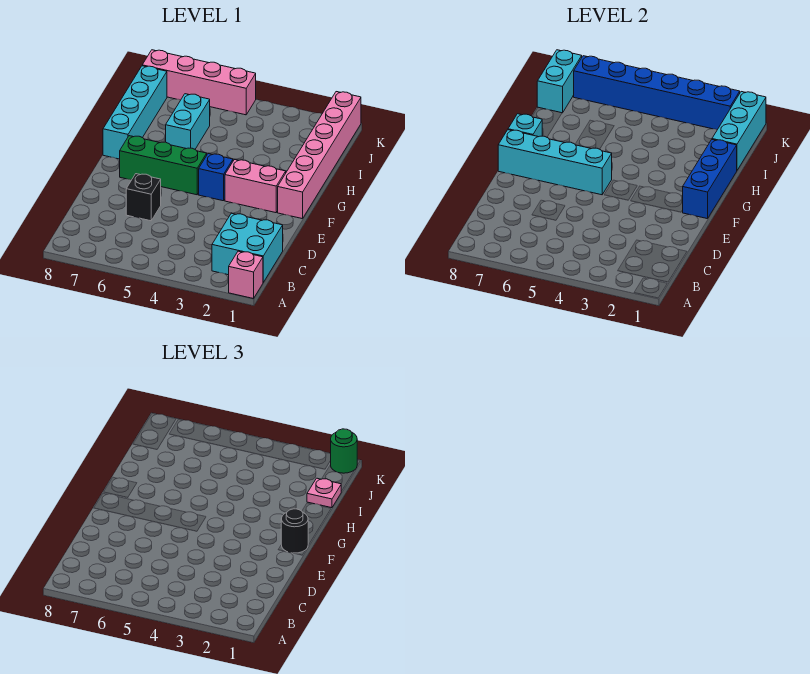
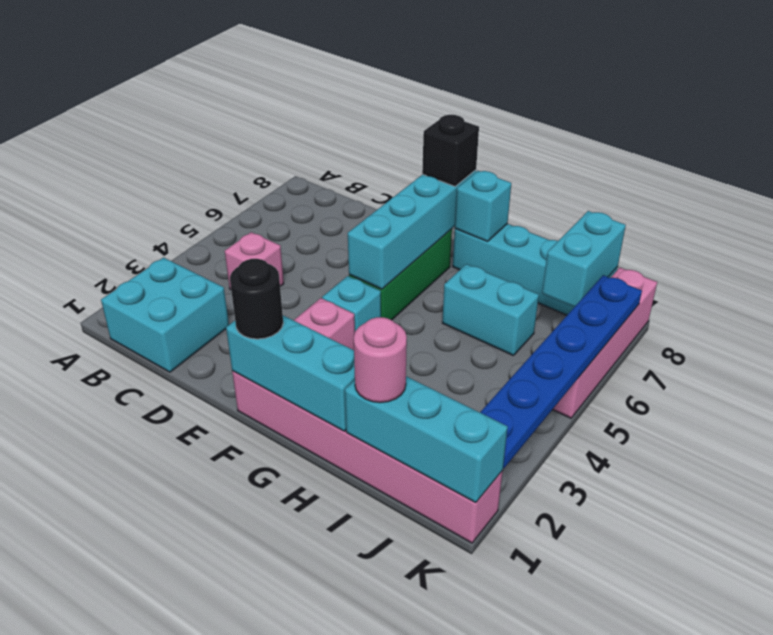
pink 1x1 brick [229,251,263,299] -> pink 1x1 brick moved to [225,232,284,290]
black 1x1 brick [126,174,161,221] -> black 1x1 brick moved to [422,115,479,186]
blue 1x3 brick [683,140,737,219] -> cyan 1x3 brick [226,316,355,431]
blue 1x1 brick [199,154,233,201] -> cyan 1x1 brick [322,276,381,331]
pink 1x1 plate [307,478,341,508] -> pink 1x1 round brick [354,317,407,403]
cyan 1x2 brick [537,50,582,113] -> cyan 1x2 brick turned to [542,211,626,307]
green 1x1 round brick [330,429,357,473] -> none
blue 1x6 brick [574,56,740,130] -> blue 1x6 plate [480,275,642,468]

